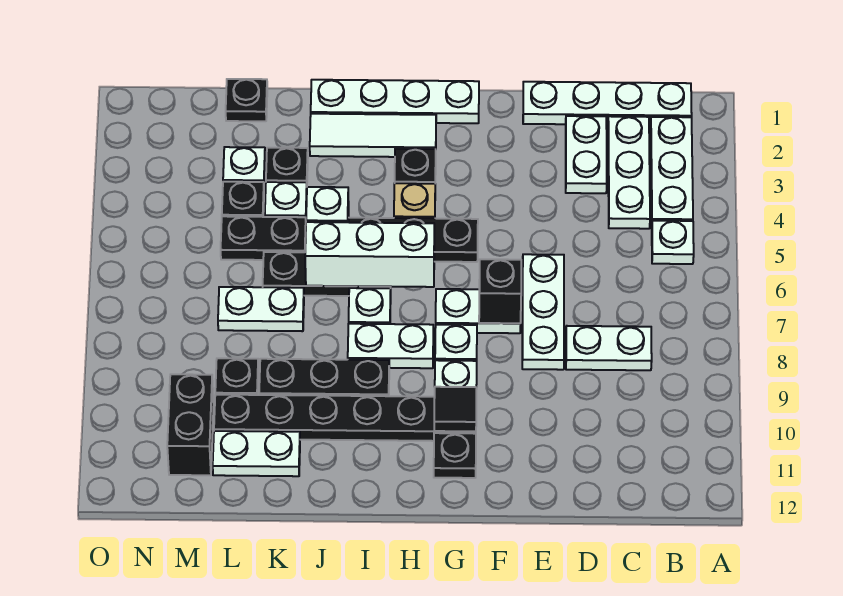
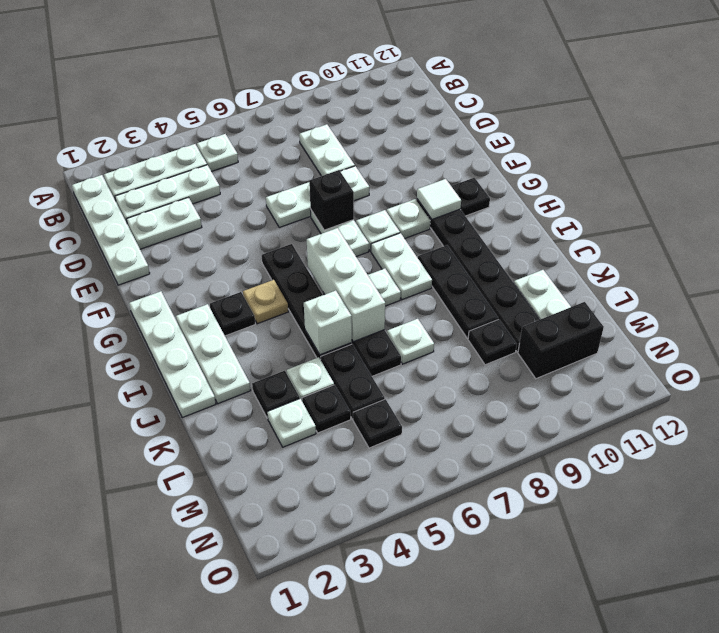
black 1x1 tile [434,387,477,431] -> white 1x1 tile [417,179,461,219]
white 1x3 tile [310,114,436,157] -> white 1x3 plate [176,304,251,404]
white 1x2 plate [218,287,304,331] -> white 1x1 plate [387,319,434,364]
black 1x1 plate [226,79,267,121] -> black 1x1 plate moved to [353,399,402,448]

